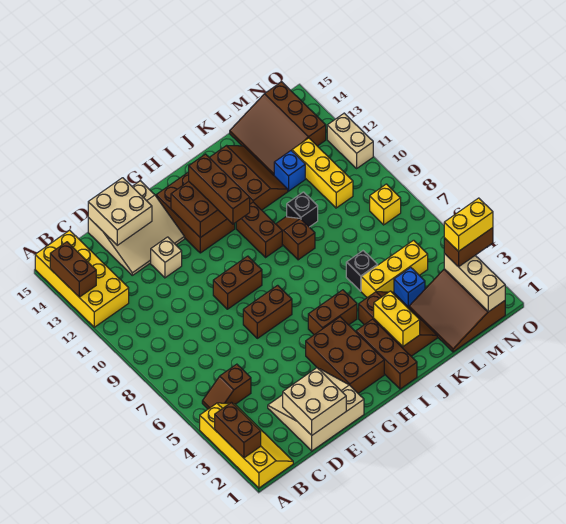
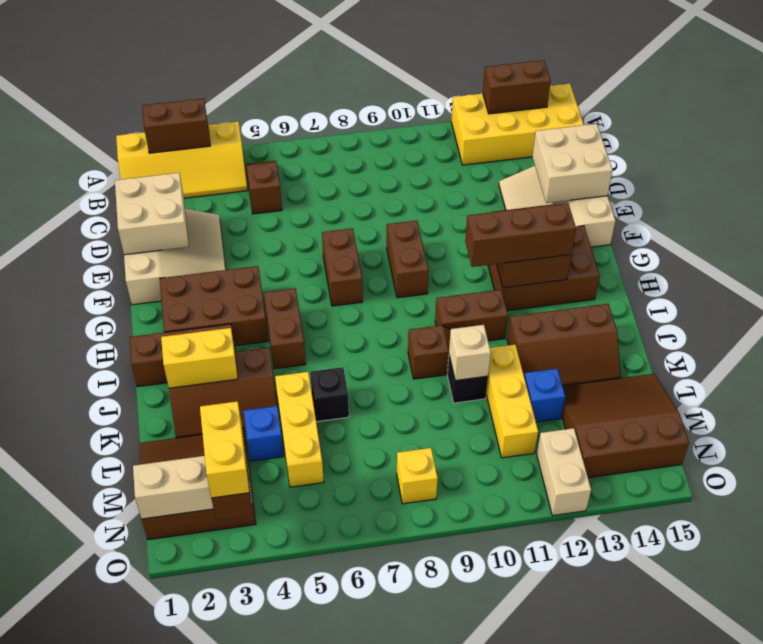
tan 1x1 brick [151,237,182,278] -> tan 1x1 brick moved to [449,325,491,380]
yellow 1x3 brick [292,138,353,208] -> yellow 1x3 brick turned to [486,345,538,458]
tan 1x2 brick [327,113,373,168] -> tan 1x2 brick turned to [537,428,591,516]

